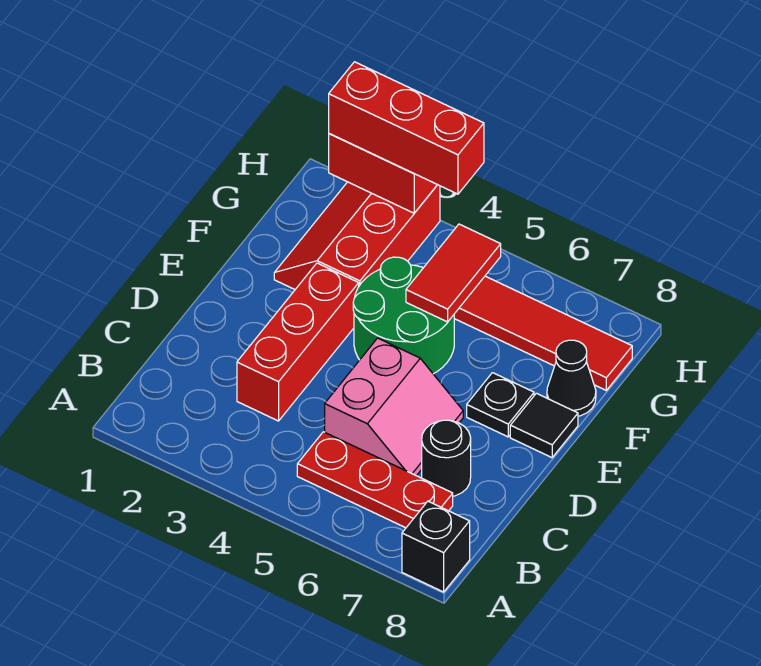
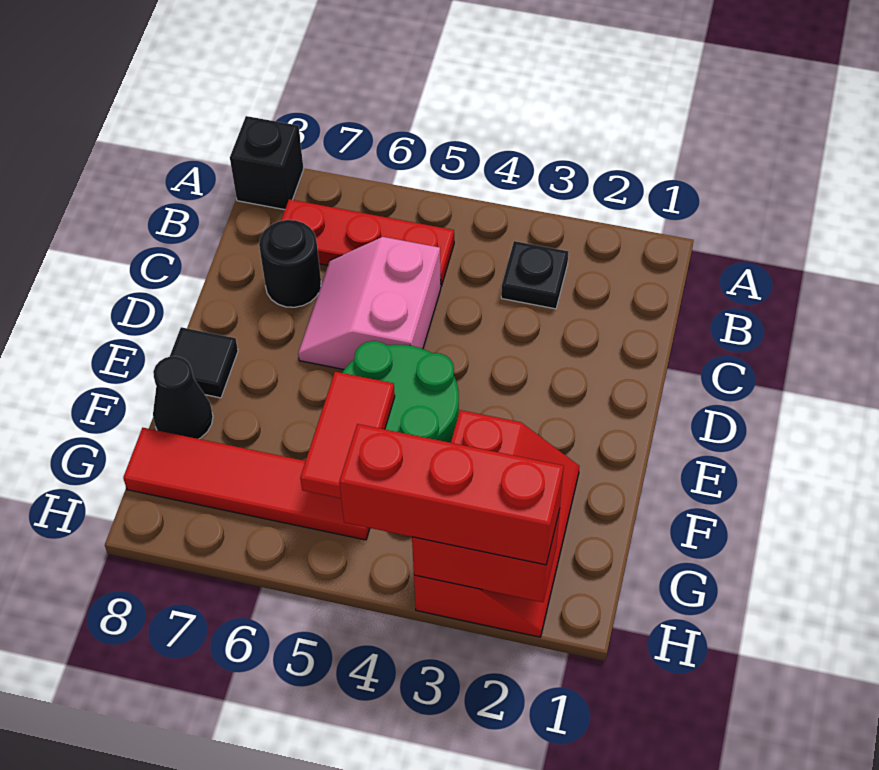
red 1x3 brick [237,263,359,421] -> none
black 1x1 plate [467,373,534,437] -> black 1x1 plate moved to [501,241,568,309]

